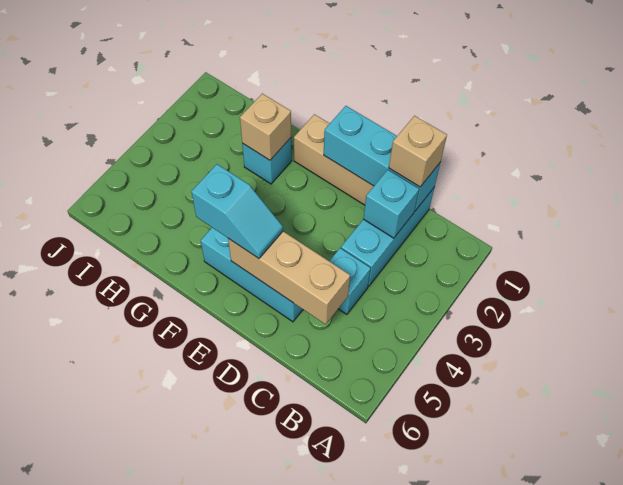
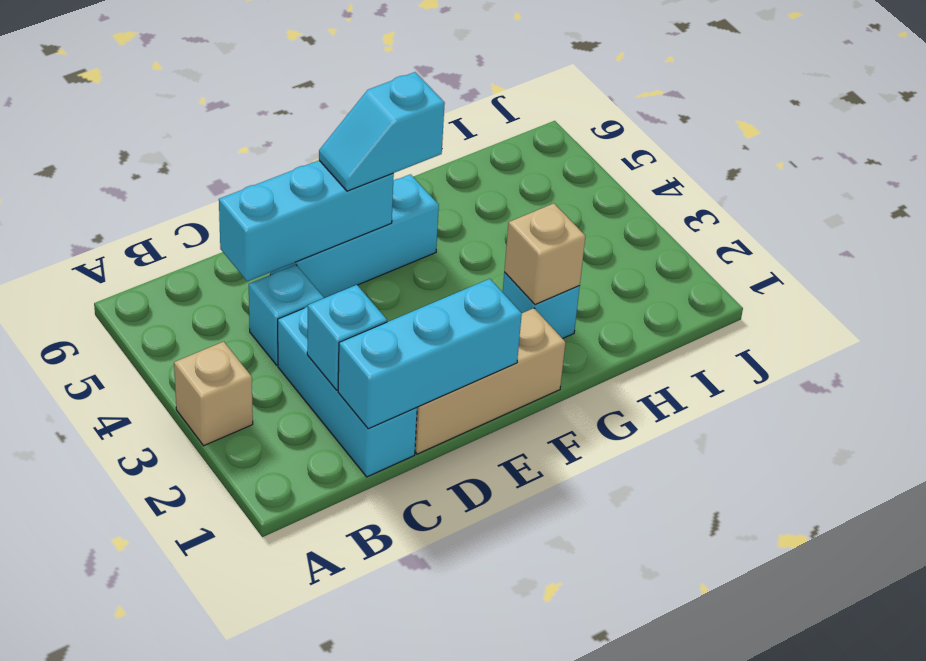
tan 1x1 brick [389,116,447,187] -> tan 1x1 brick moved to [174,342,253,446]
tan 1x3 brick [228,231,350,324] -> cyan 1x3 brick [219,160,394,281]

